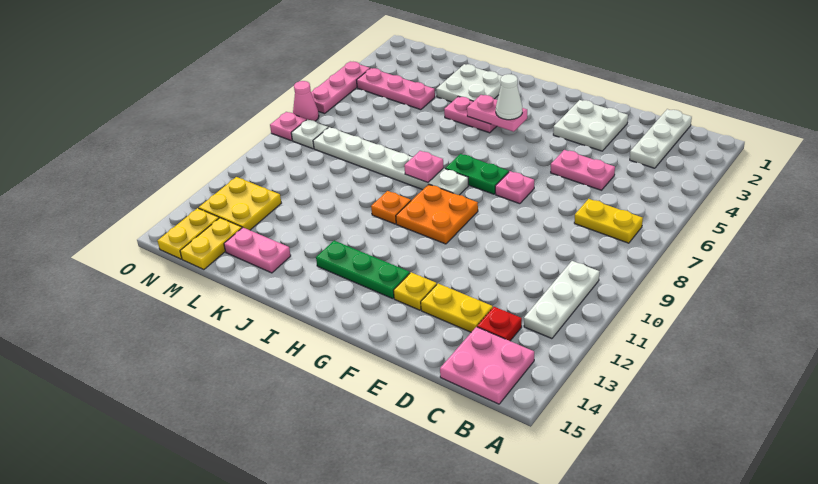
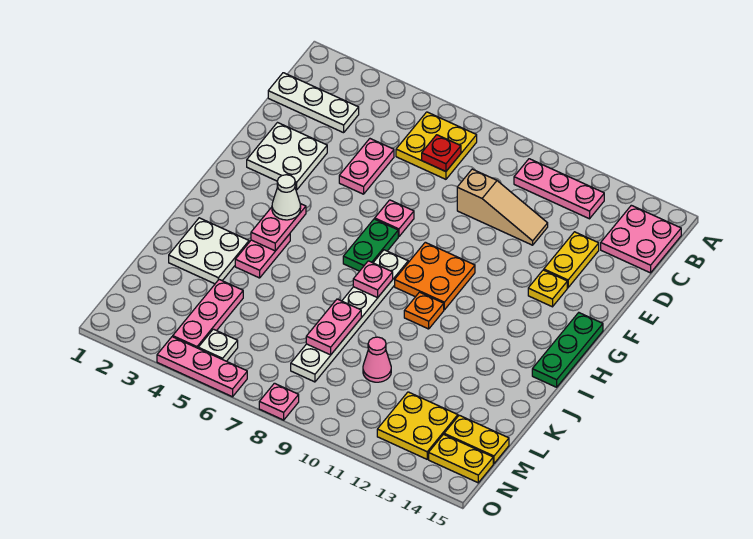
yellow 1x2 plate [574,199,643,243] -> yellow 2x2 plate [396,112,477,179]
white 1x3 plate [524,261,599,339] -> pink 1x3 plate [514,159,604,219]
red 1x1 plate [477,307,522,341] -> red 1x1 plate moved to [422,135,461,172]
none -> tan 1x3 slope [457,169,548,245]
green 1x3 plate [316,241,410,299] -> green 1x3 plate moved to [532,313,603,387]
pink 1x2 plate [224,228,291,273] -> pink 1x2 plate moved to [306,299,361,355]
white 1x1 plate [291,119,328,149] -> white 1x1 plate moved to [198,329,238,361]
pink 1x1 cone [293,81,319,121] -> pink 1x1 cone moved to [363,337,391,382]

